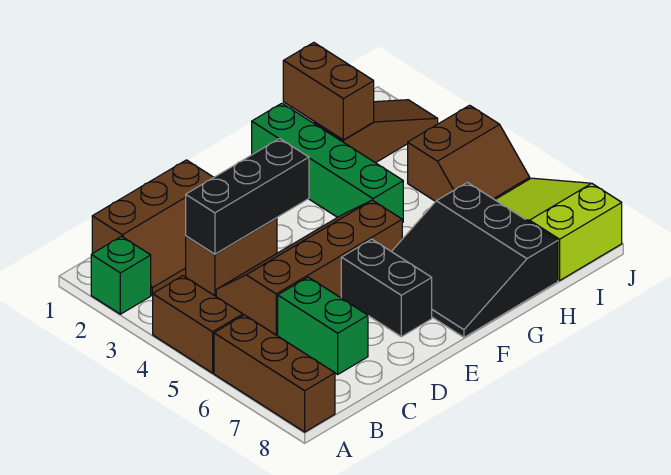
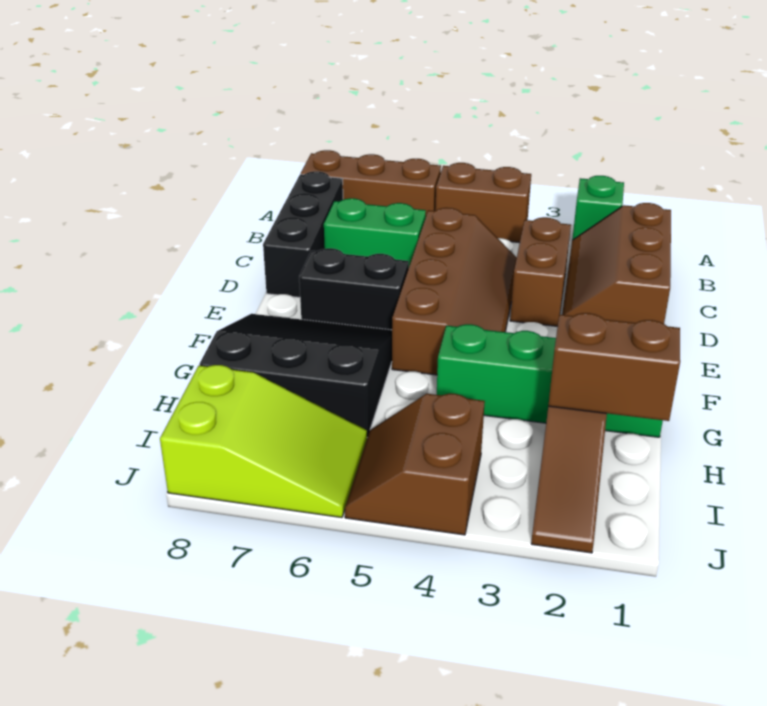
black 1x3 brick [186,139,309,254] -> black 1x3 brick moved to [263,171,343,297]

